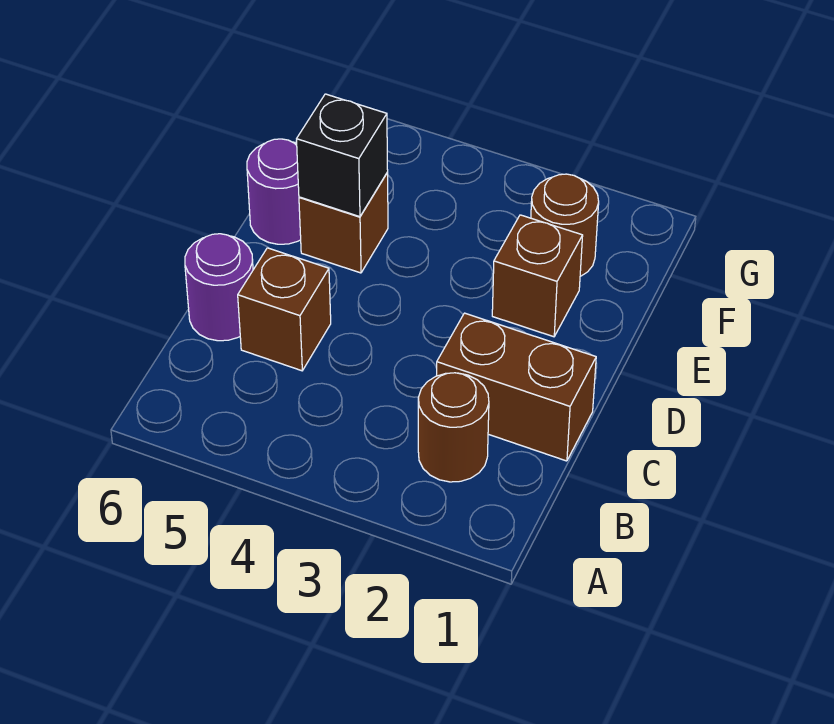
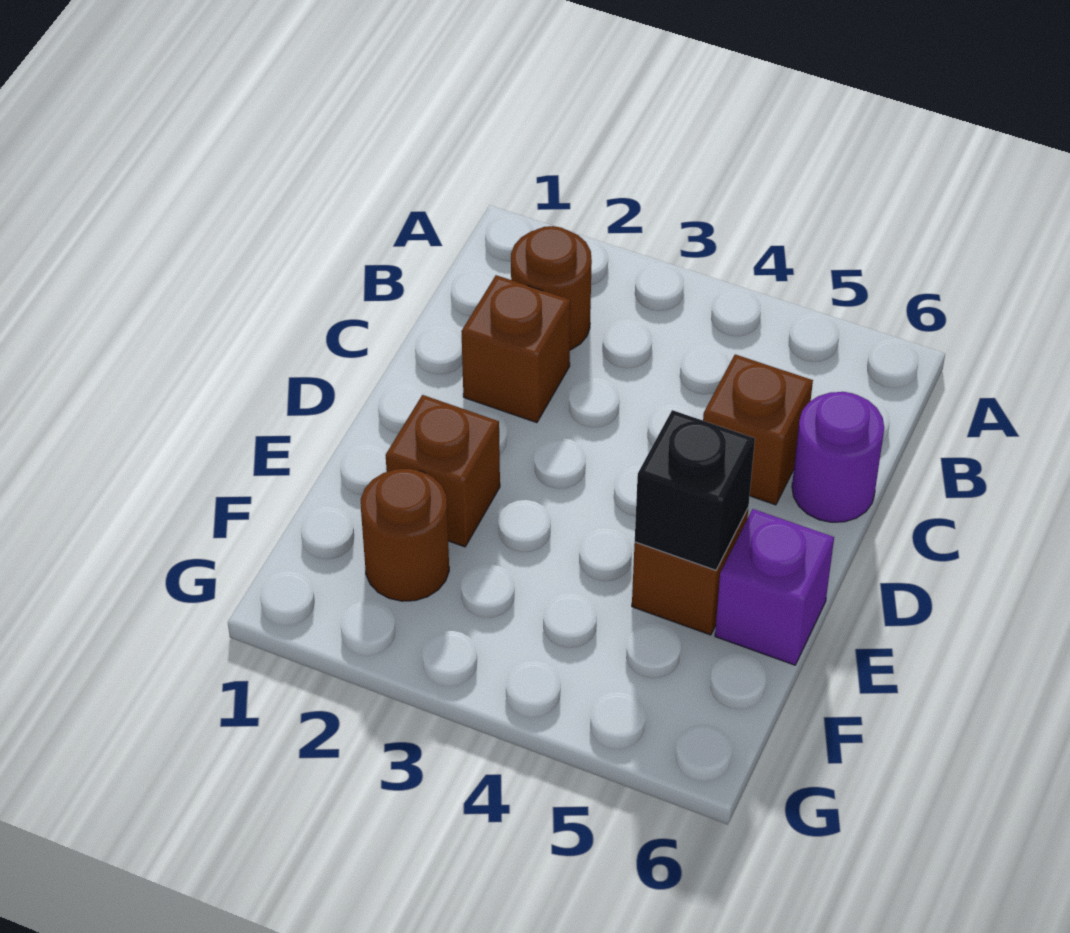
brown 1x2 brick [437,313,596,461] -> brown 1x1 brick [461,275,570,423]
purple 1x1 round brick [247,139,301,244] -> purple 1x1 brick [715,509,834,665]

